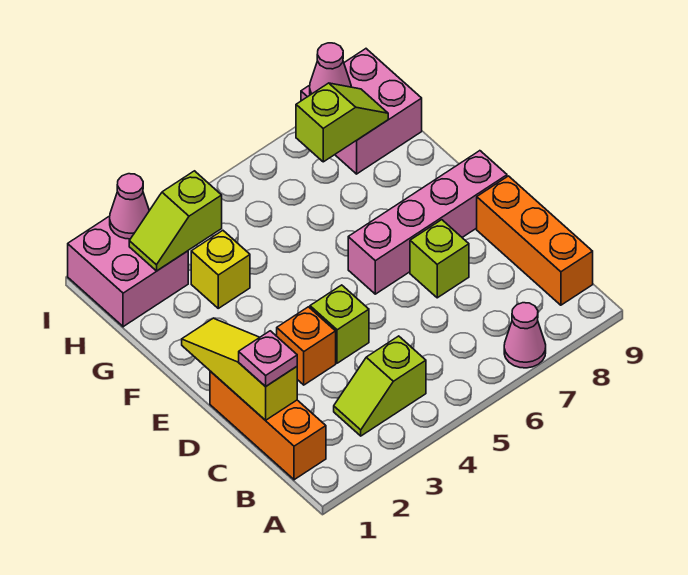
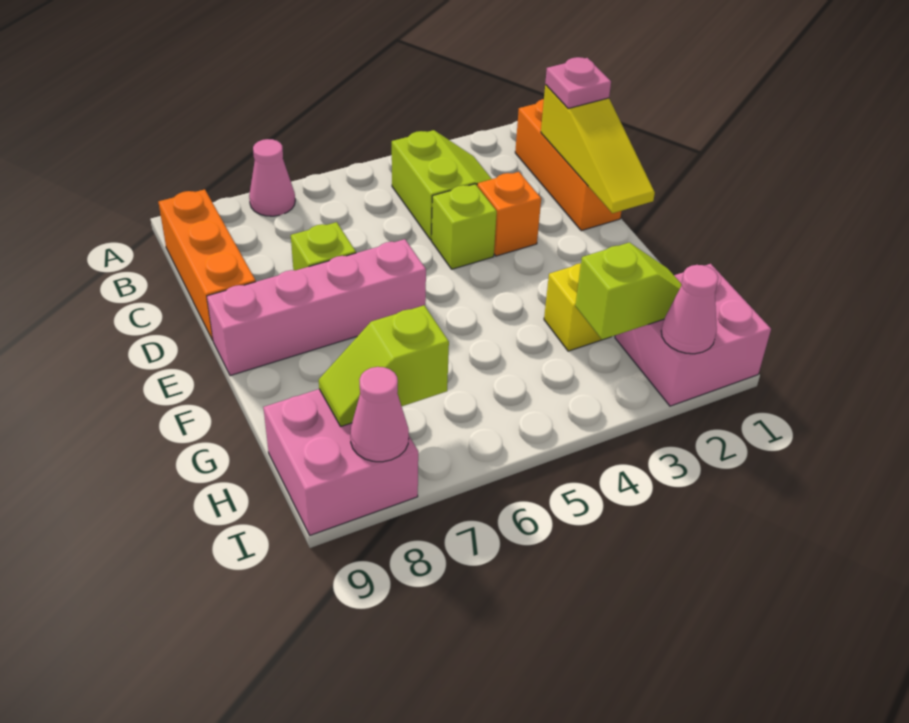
lime 1x2 slope [334,336,426,436] -> lime 2x2 slope [392,130,491,240]

